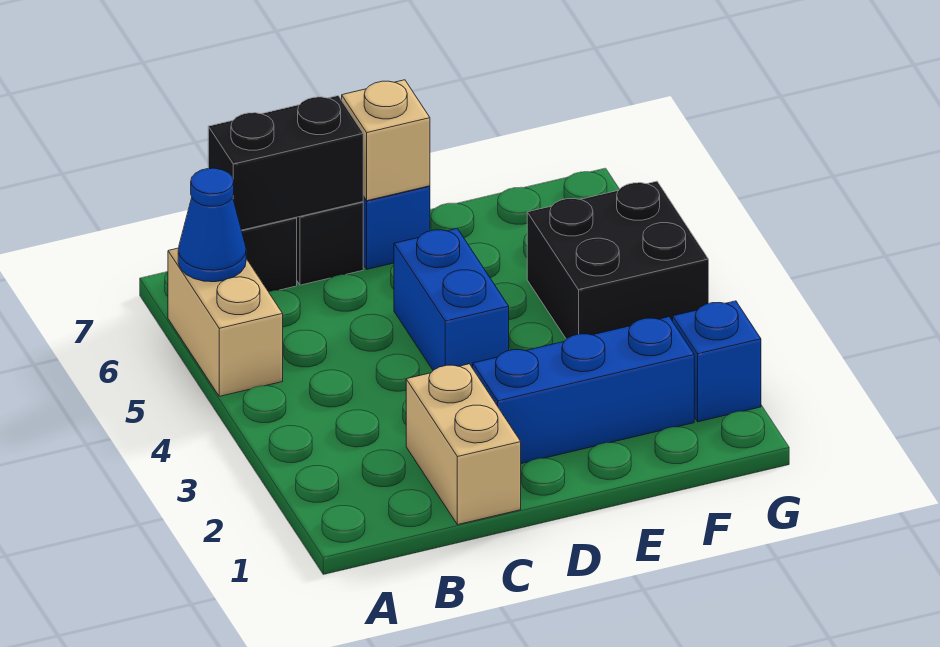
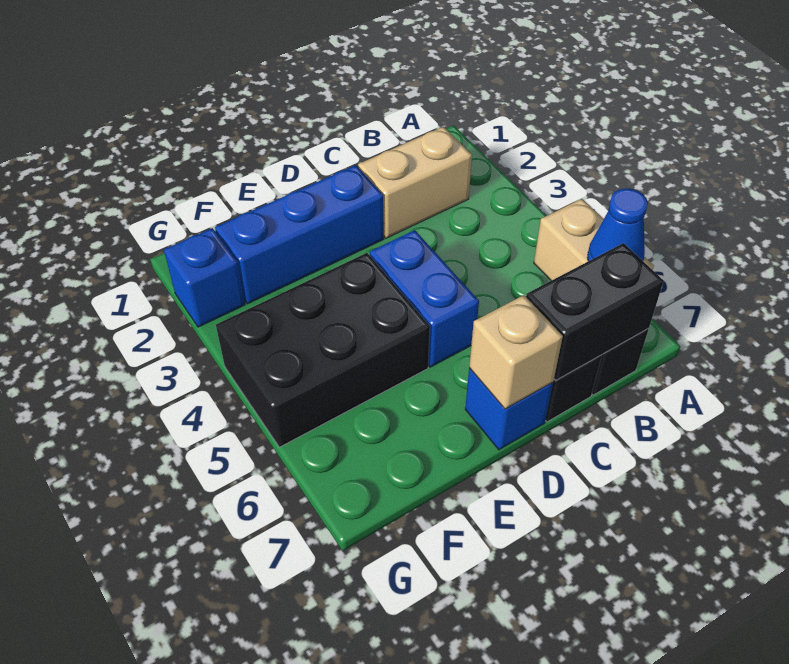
tan 1x2 brick [406,364,521,525] -> tan 1x2 brick turned to [358,127,472,238]
black 2x2 brick [527,181,709,339] -> black 2x3 brick [216,253,430,447]

